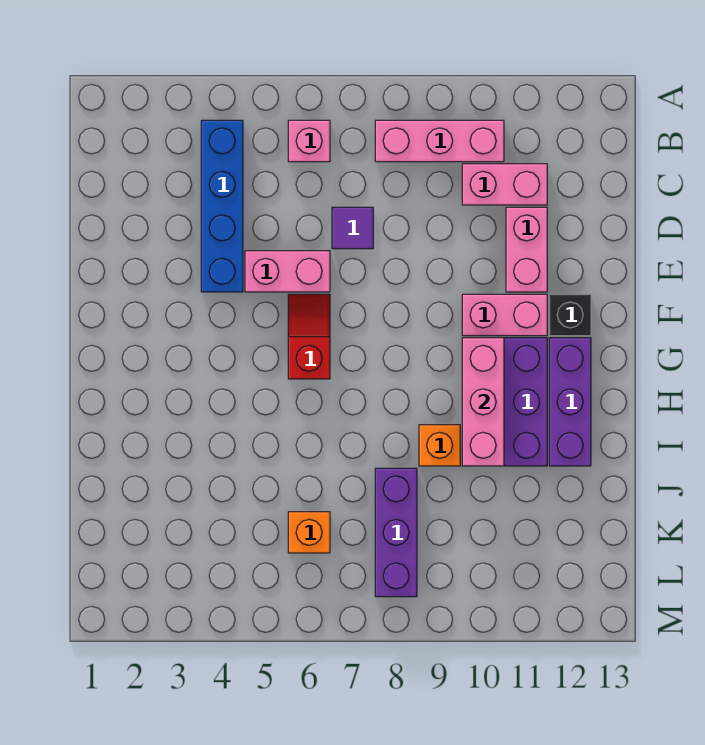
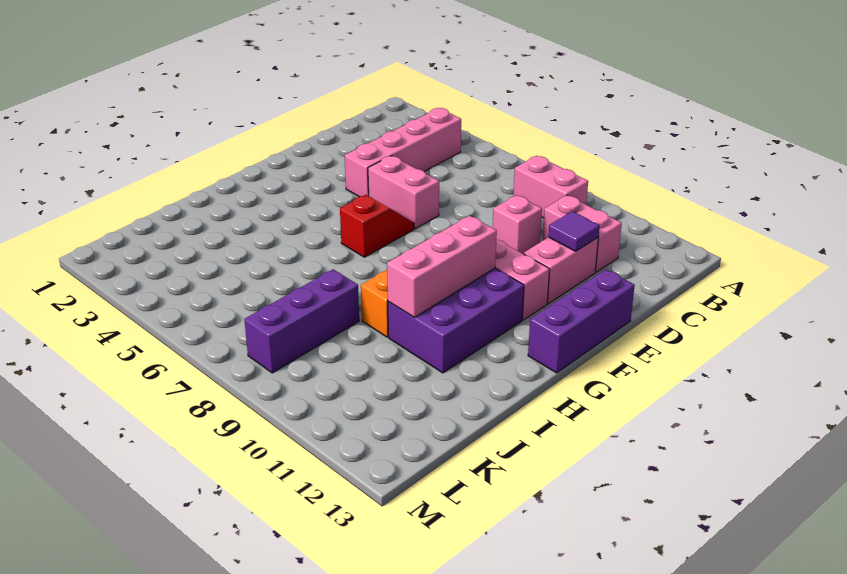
blue 1x4 brick [201,120,243,292] -> pink 1x4 brick [345,108,461,197]
pink 1x1 brick [288,120,330,162] -> pink 1x1 brick moved to [493,195,542,254]
pink 1x3 brick [375,120,504,162] -> pink 1x2 brick [514,156,588,218]
purple 1x1 tile [332,207,373,249] -> purple 1x1 tile moved to [548,211,600,251]
black 1x1 brick [549,294,591,336] -> none
purple 1x3 brick [549,338,591,466] -> purple 1x3 brick moved to [528,269,635,373]
orange 1x1 brick [288,512,330,553] -> none

